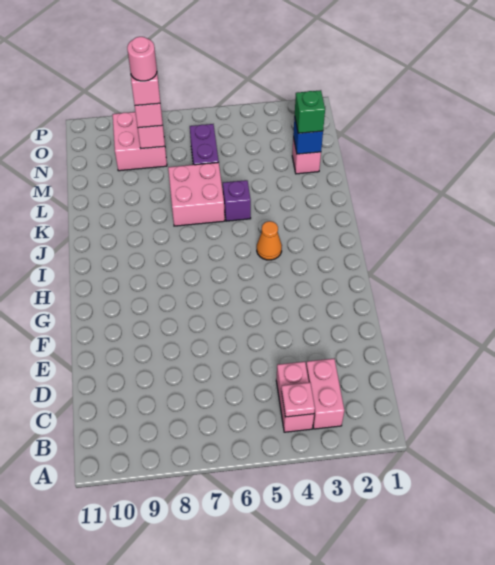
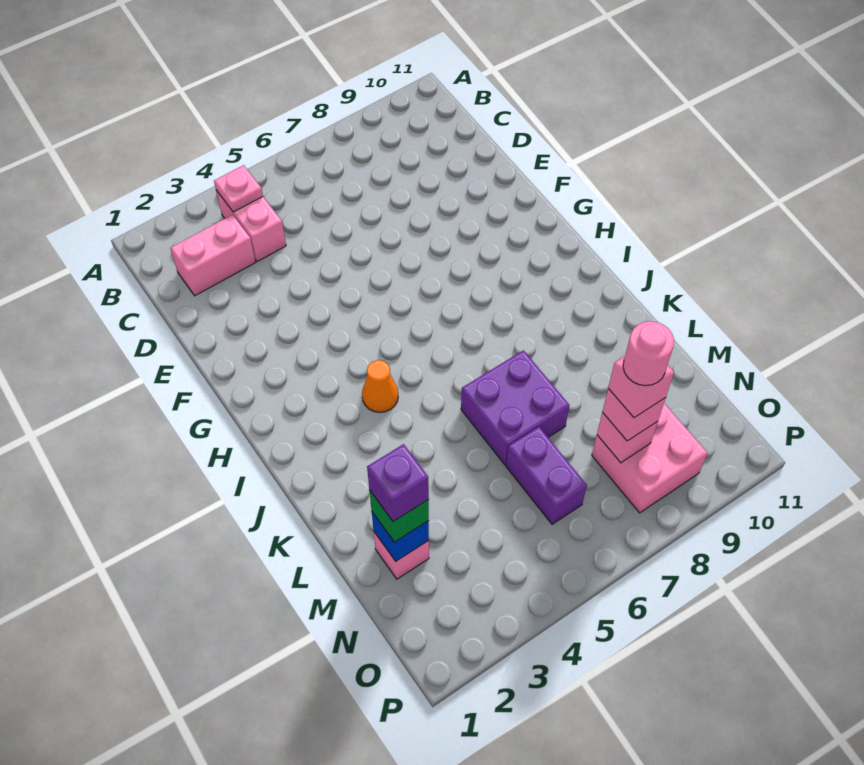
pink 1x2 brick [306,359,344,429] -> pink 1x2 brick turned to [171,215,256,296]
purple 1x1 brick [223,180,251,221] -> purple 1x1 brick moved to [367,444,429,522]
pink 2x2 brick [168,162,225,226] -> purple 2x2 brick [461,350,570,465]

